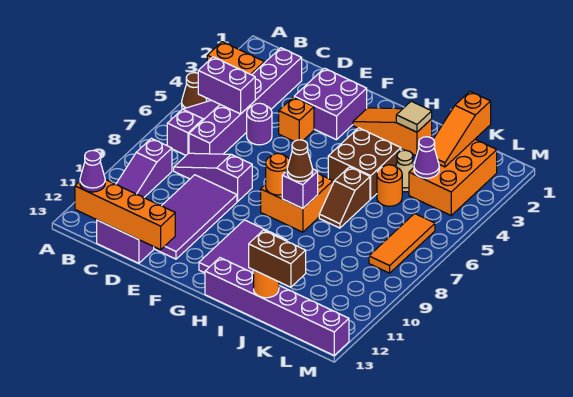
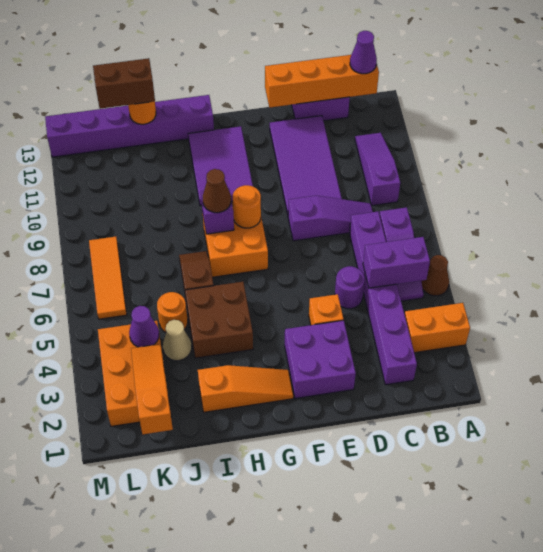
tan 1x1 tile [396,101,432,132] -> none

